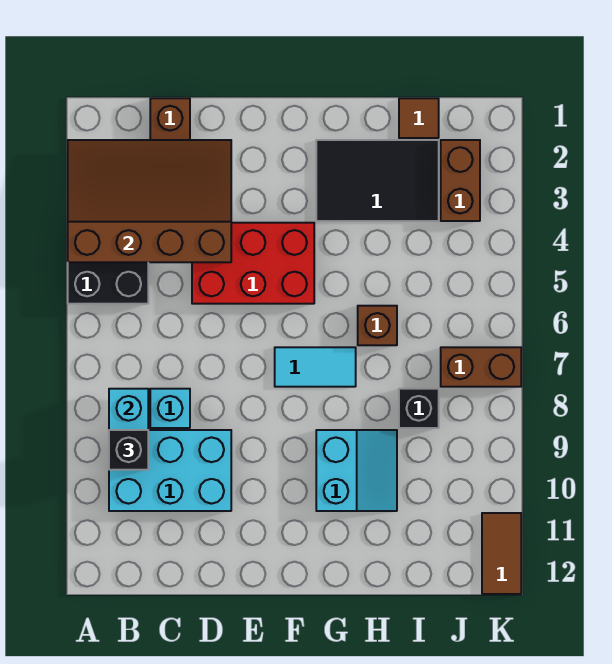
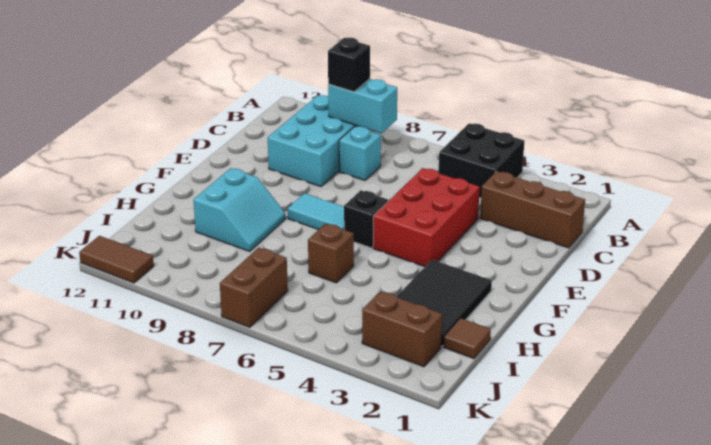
brown 3x4 slope [68,140,231,262] -> none
cyan 1x2 tile [275,347,356,387] -> cyan 1x2 tile turned to [288,193,344,230]
cyan 2x2 slope [316,430,397,511] -> cyan 2x2 slope turned to [194,168,286,251]
black 1x1 brick [399,389,439,428] -> black 1x1 brick moved to [344,190,388,248]

